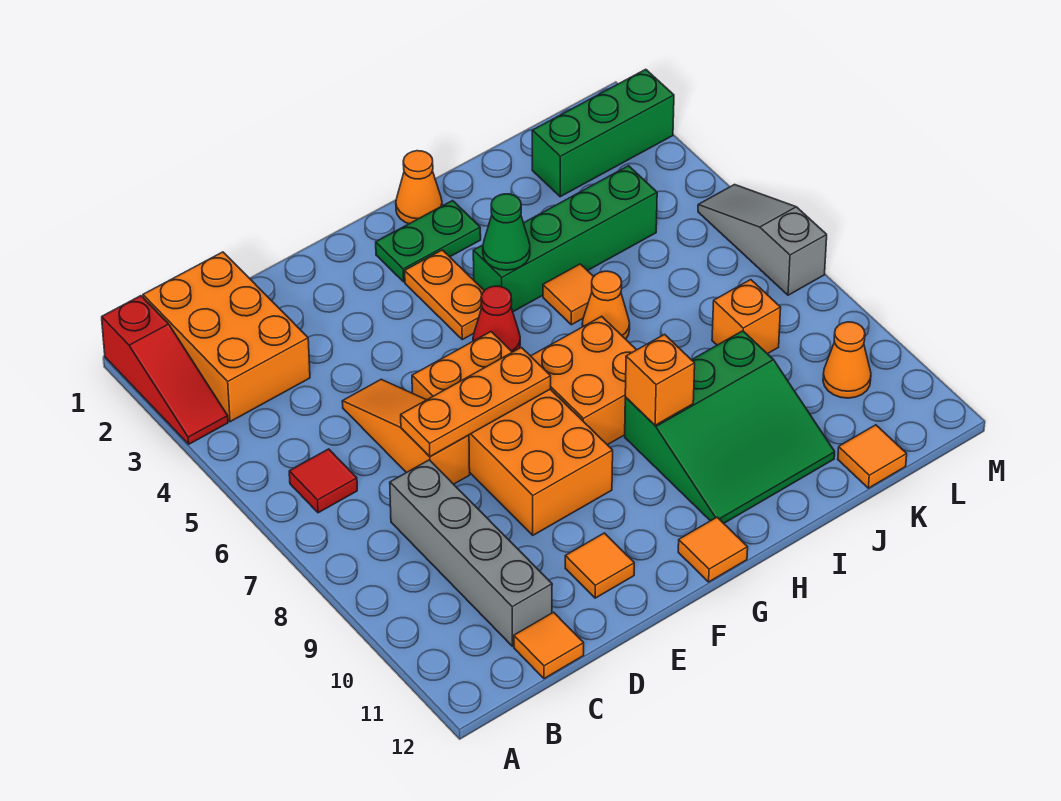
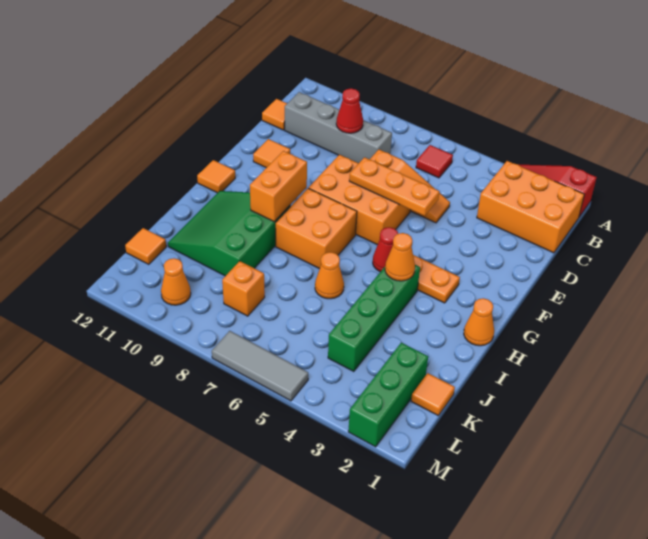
none -> red 1x1 cone [336,88,363,133]
orange 1x3 plate [401,347,551,456] -> orange 1x3 plate turned to [349,157,440,216]
orange 2x4 brick [412,332,613,535] -> orange 2x3 brick [309,155,410,245]
green 1x2 plate [376,201,481,282] -> none
green 1x1 cone [483,194,530,270] -> orange 1x1 cone [385,233,415,281]
orange 1x1 brick [625,334,695,425] -> orange 1x2 brick [250,151,307,222]
orange 1x1 tile [543,264,594,325] -> orange 1x1 tile moved to [411,373,455,415]
grey 1x3 slope [698,185,827,295] -> grey 1x3 tile [212,331,308,401]

